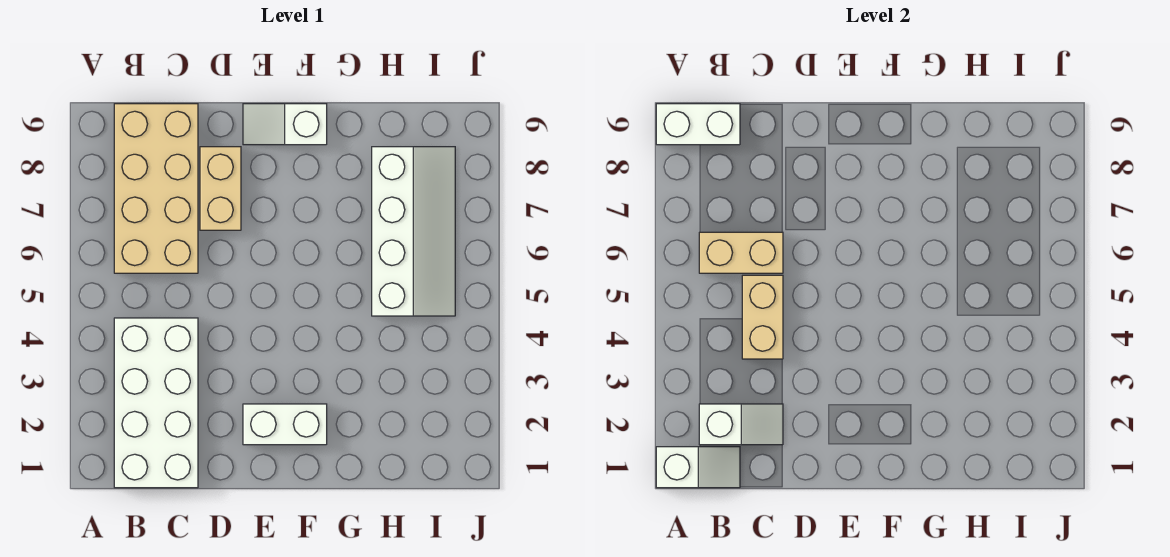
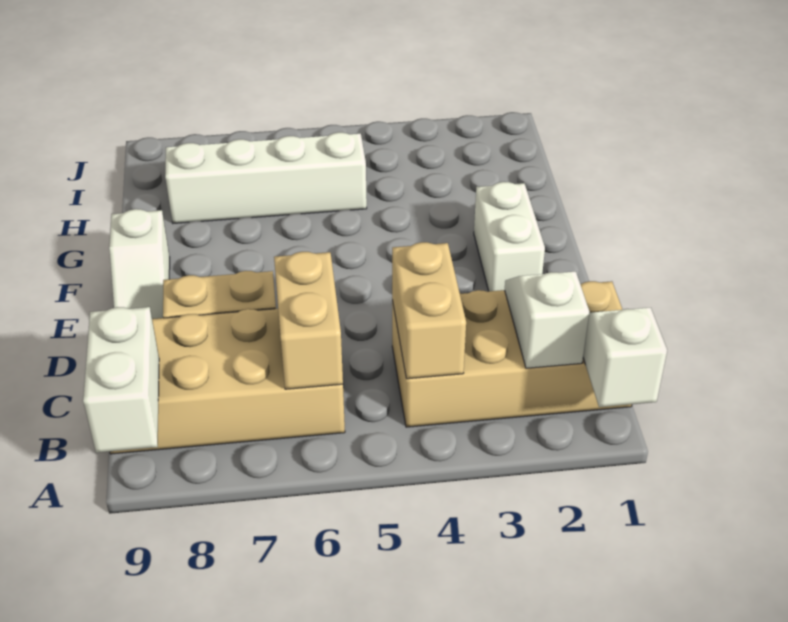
white 2x4 brick [114,318,198,488] -> tan 2x4 brick [392,281,632,427]
tan 1x2 brick [742,275,783,359] -> tan 1x2 brick turned to [392,242,466,379]

